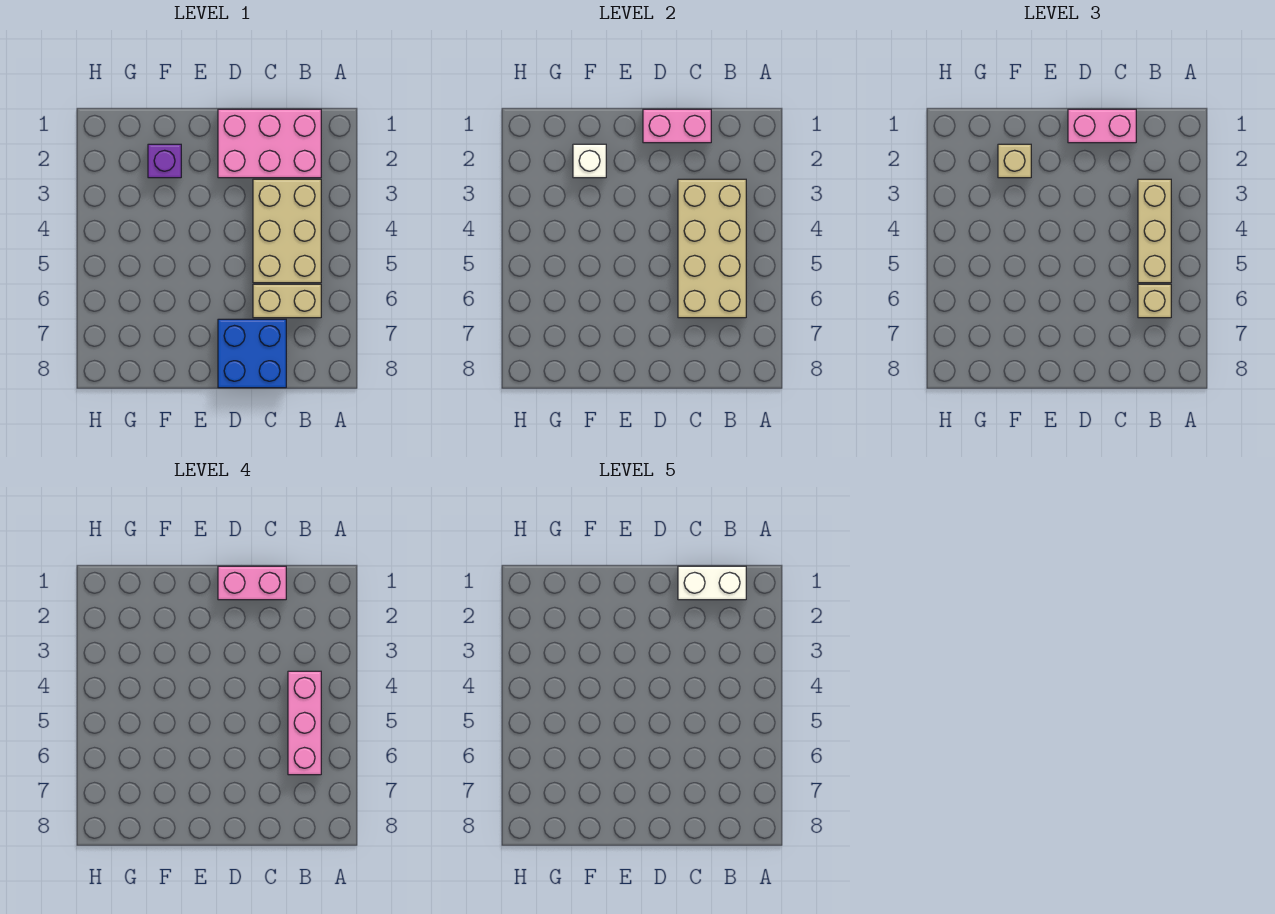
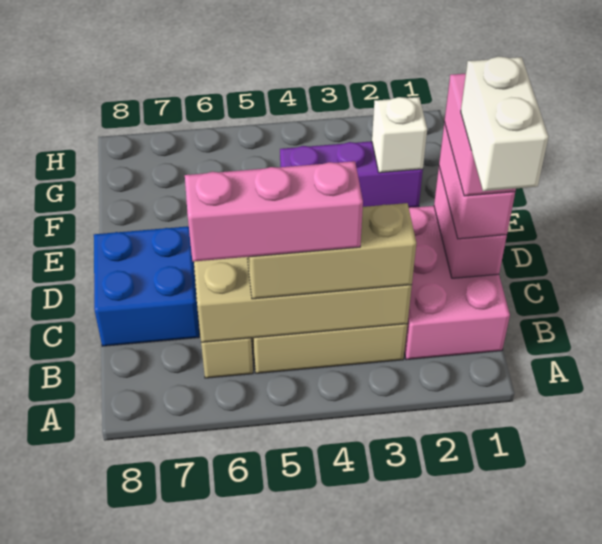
tan 1x1 brick [1138,284,1171,318] -> none
purple 1x1 brick [148,144,181,178] -> purple 1x3 brick [280,141,423,208]
tan 1x1 brick [998,144,1031,178] -> none

